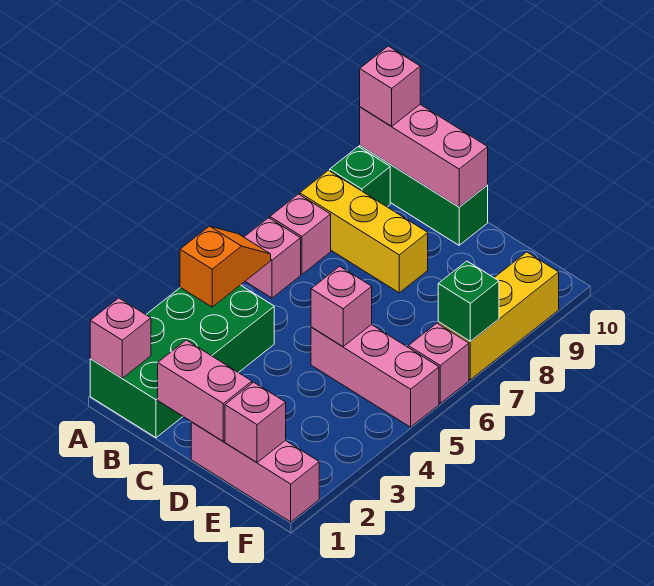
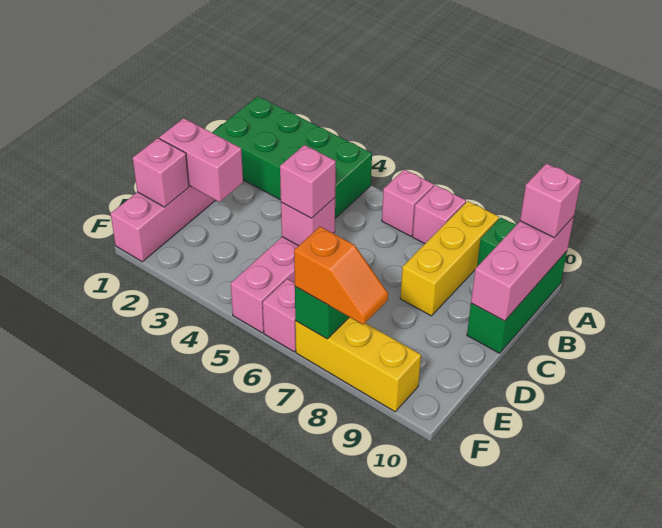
pink 1x1 brick [90,298,151,378] -> pink 1x1 brick moved to [280,145,336,218]
orange 1x2 slope [180,226,271,307] -> orange 1x2 slope moved to [294,227,388,325]
pink 1x2 brick [158,340,252,441] -> pink 1x2 brick turned to [159,118,243,202]

